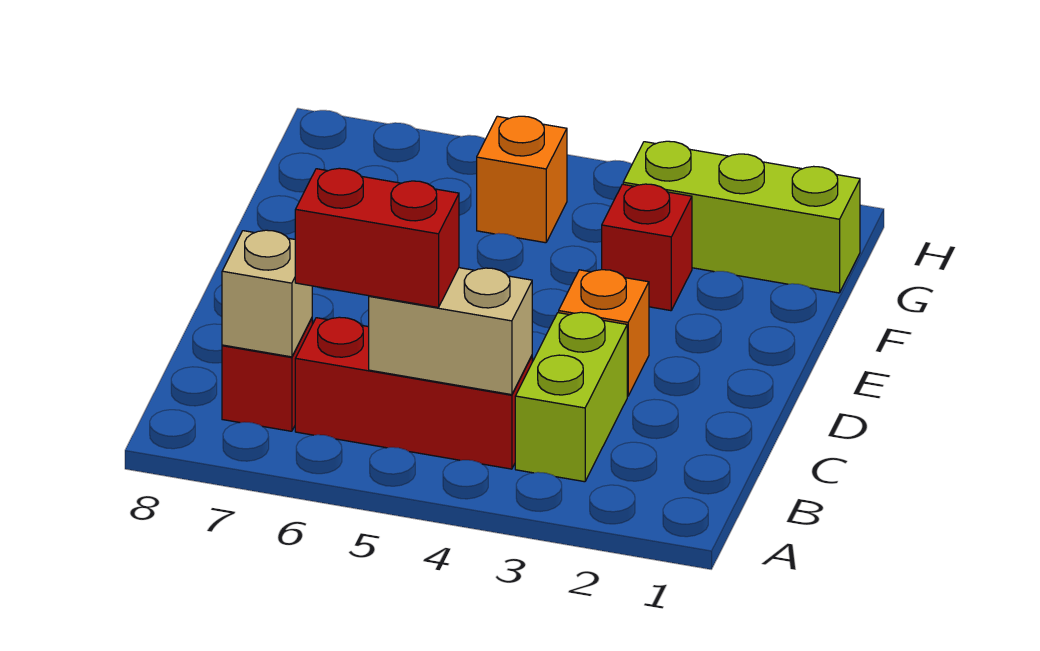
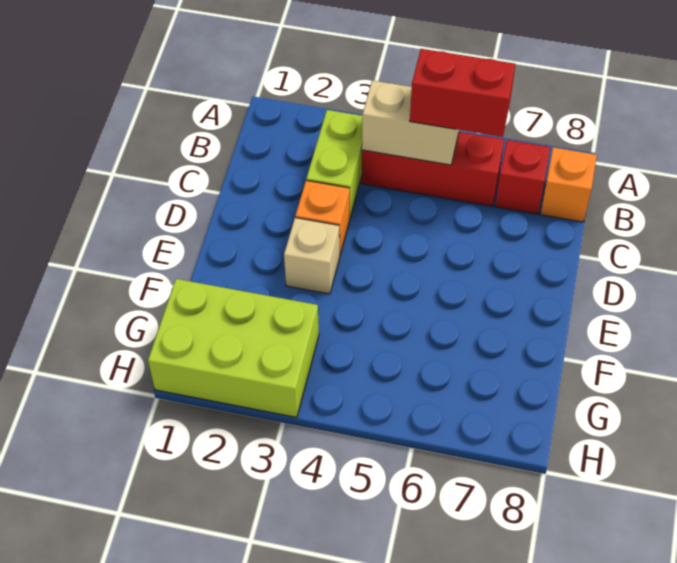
tan 1x1 brick [222,230,312,357] -> tan 1x1 brick moved to [284,218,340,294]
red 1x1 brick [602,184,692,311] -> none
lime 1x3 brick [623,141,860,293] -> lime 2x3 brick [148,279,319,417]
orange 1x1 brick [477,116,567,243] -> orange 1x1 brick moved to [541,147,597,222]

